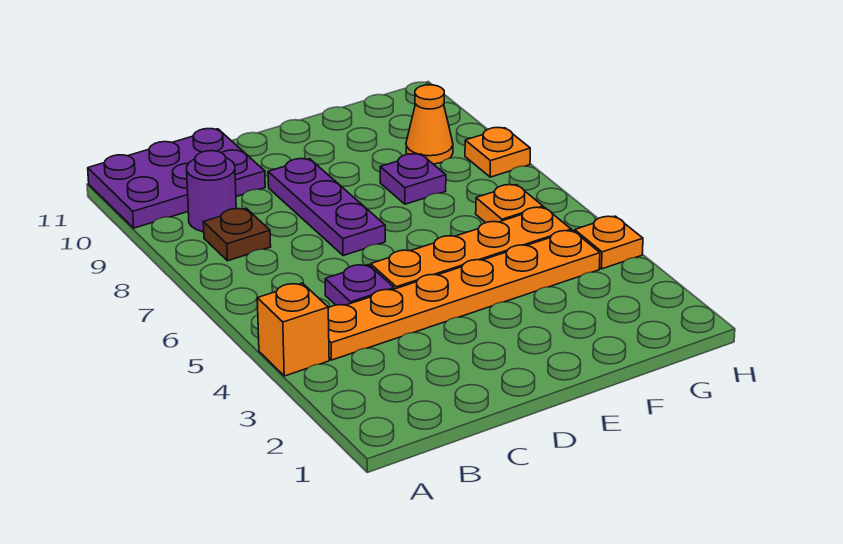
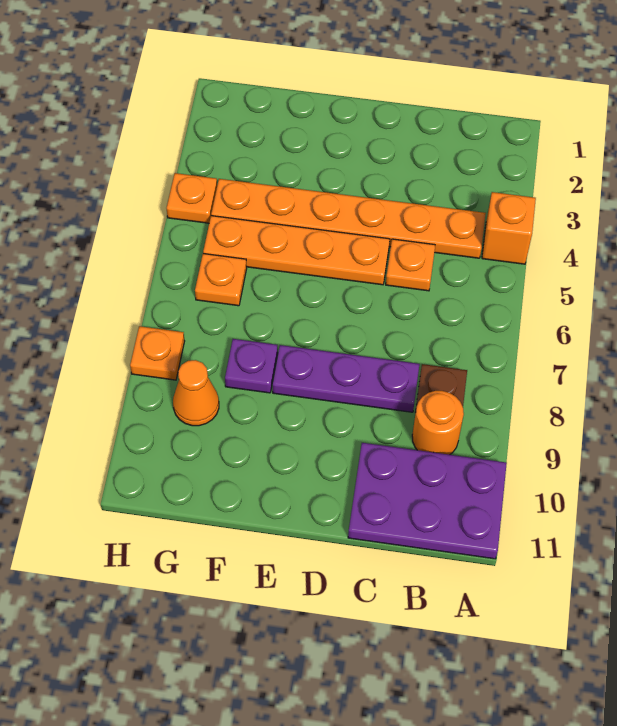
purple 1x1 round brick [187,151,236,232] -> orange 1x1 round brick [412,391,464,455]
purple 1x1 plate [325,264,394,305] -> orange 1x1 plate [386,239,435,291]
purple 1x3 plate [268,159,385,256] -> purple 1x3 plate turned to [273,345,420,412]

